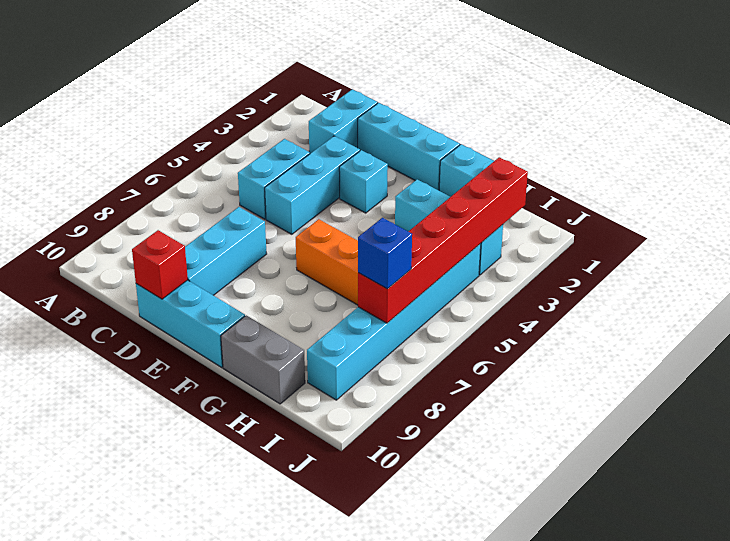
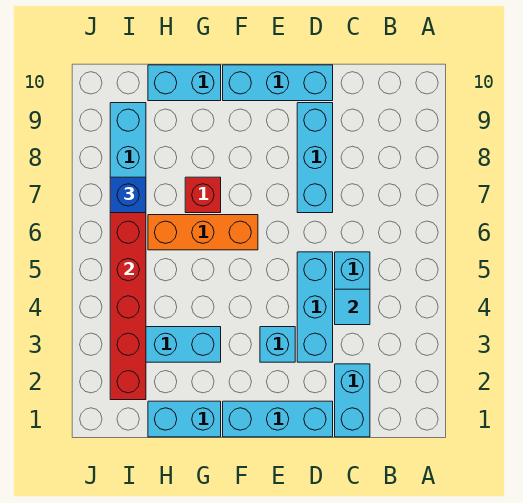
none -> cyan 1x1 tile [335,289,370,325]
red 1x1 brick [132,230,188,299] -> red 1x1 brick moved to [185,177,221,213]
grey 1x2 brick [221,315,305,404] -> cyan 1x2 brick [148,65,221,101]

